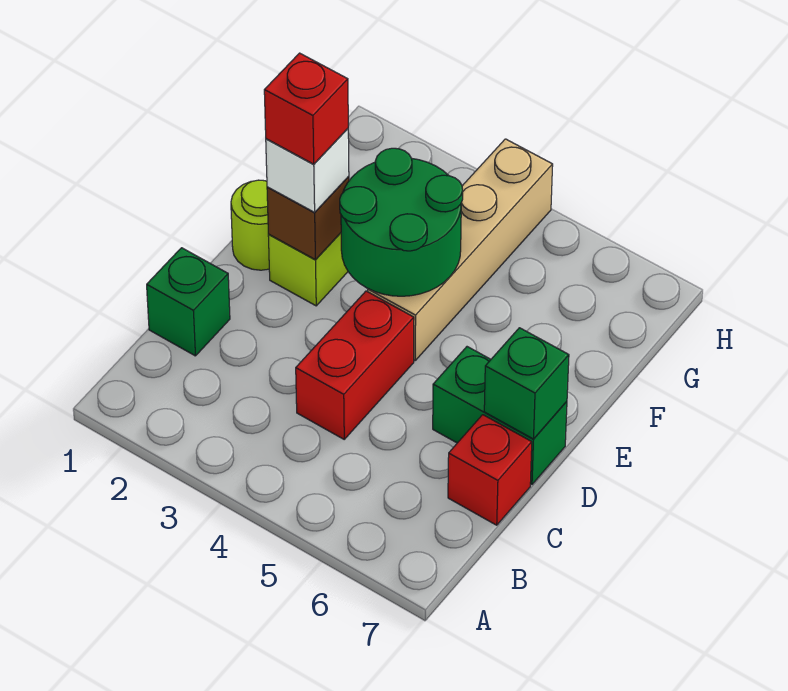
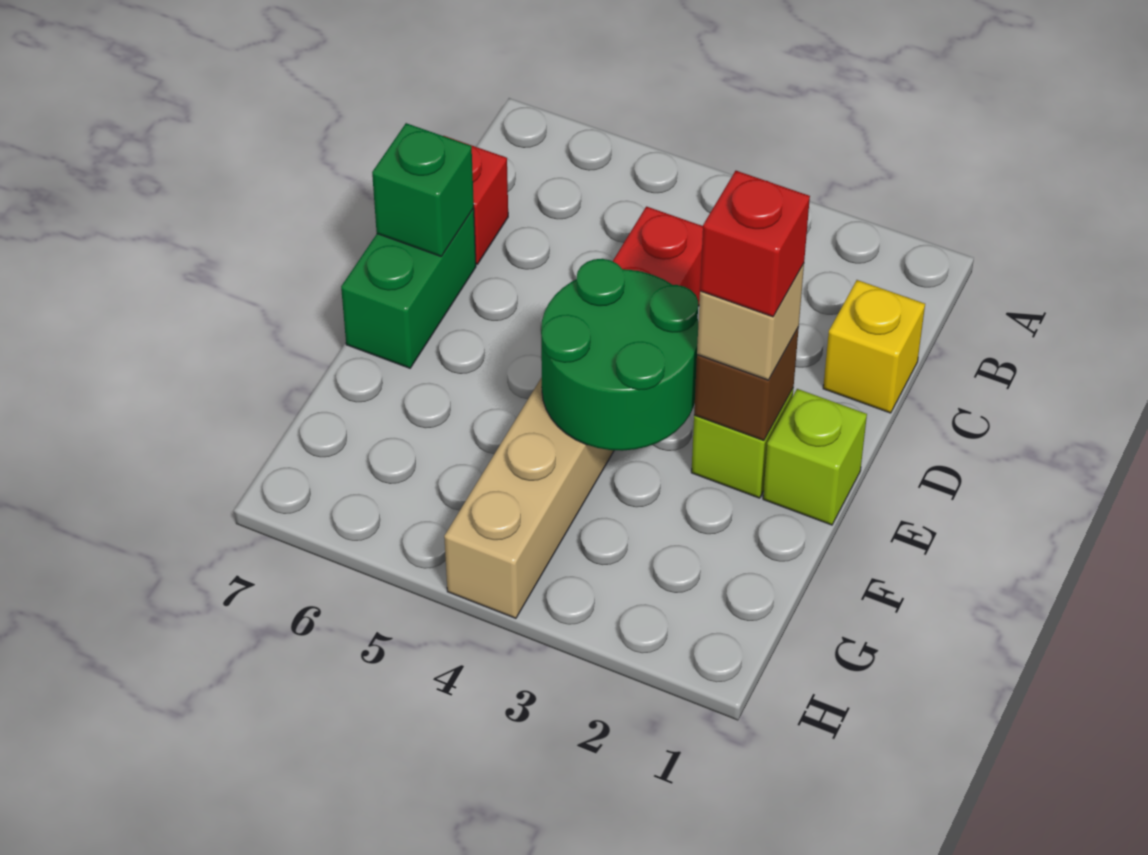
green 1x1 brick [147,248,230,356] -> yellow 1x1 brick [823,280,925,413]
green 1x2 brick [433,347,567,484] -> green 1x2 brick turned to [341,208,476,368]
lime 1x1 round brick [231,180,269,270] -> lime 1x1 brick [763,389,867,525]
white 1x1 brick [266,129,349,212] -> tan 1x1 brick [697,264,804,380]

